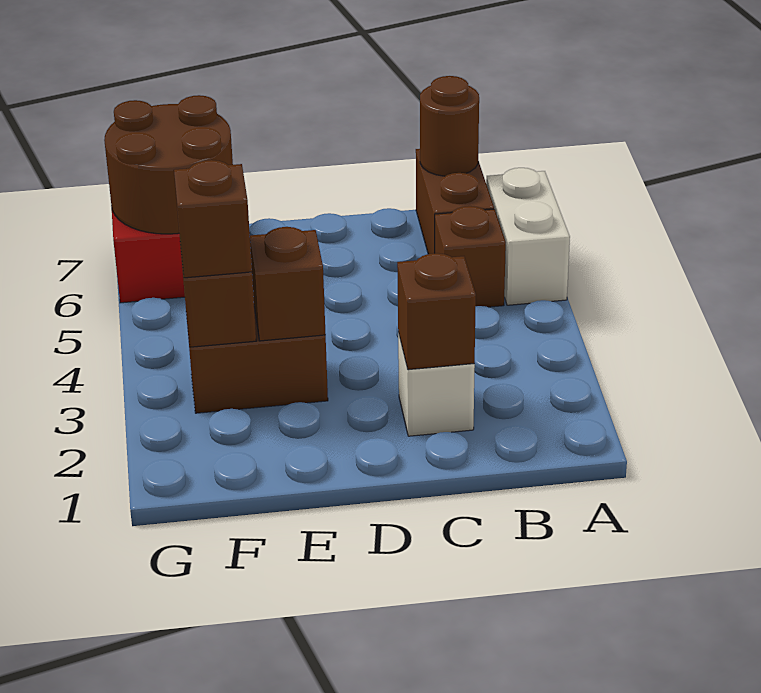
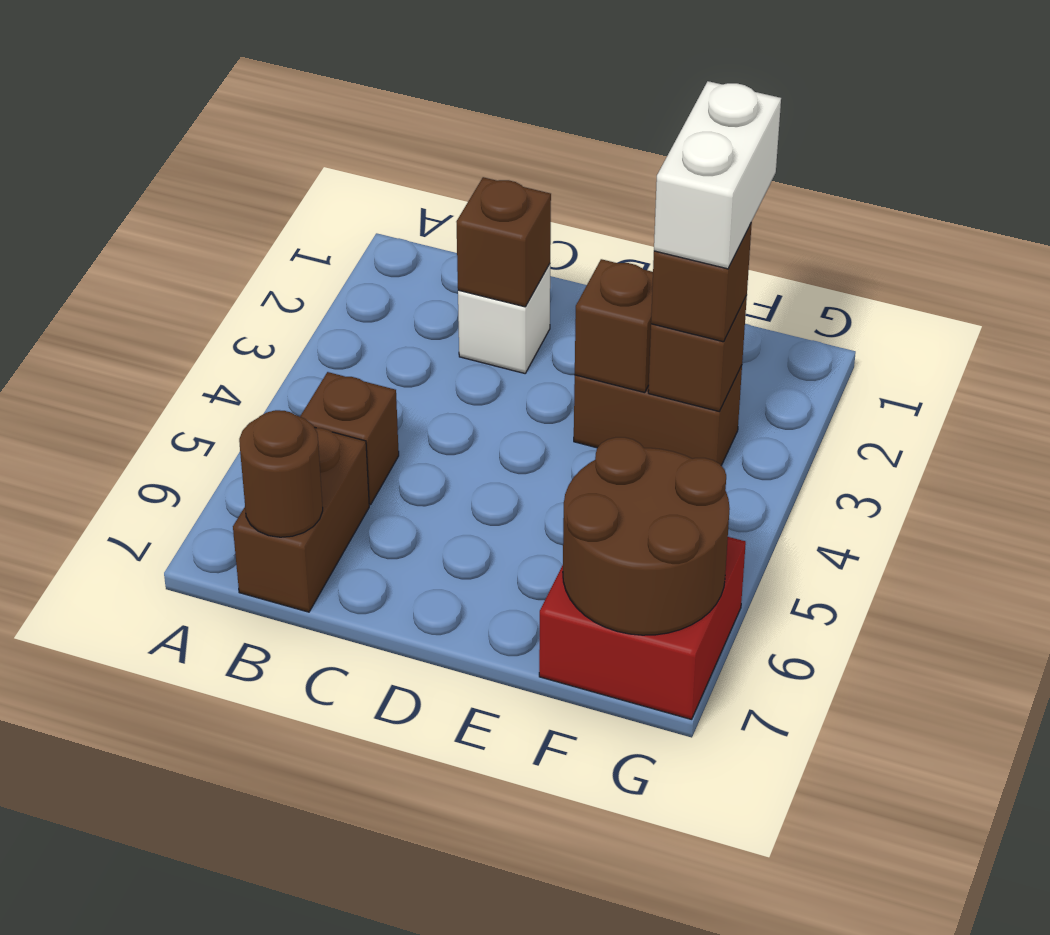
white 1x2 brick [486,168,570,305] -> white 1x2 brick moved to [654,81,781,269]

